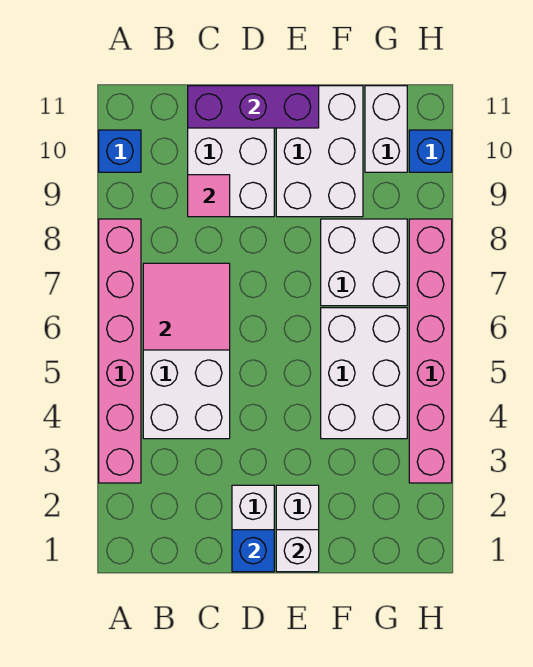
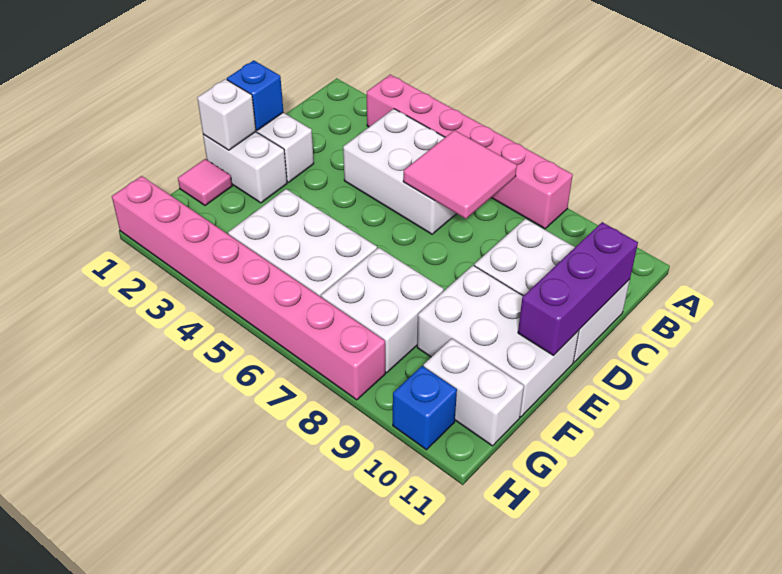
blue 1x1 brick [99,130,141,172] -> none
pink 1x1 tile [188,175,230,217] -> pink 1x1 tile moved to [178,159,232,206]
pink 1x6 brick [409,219,452,483] -> pink 1x8 brick [112,176,385,400]

